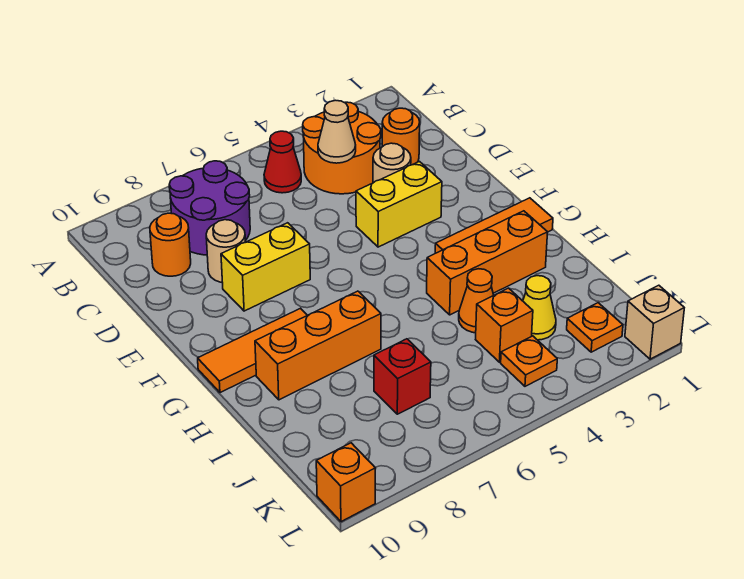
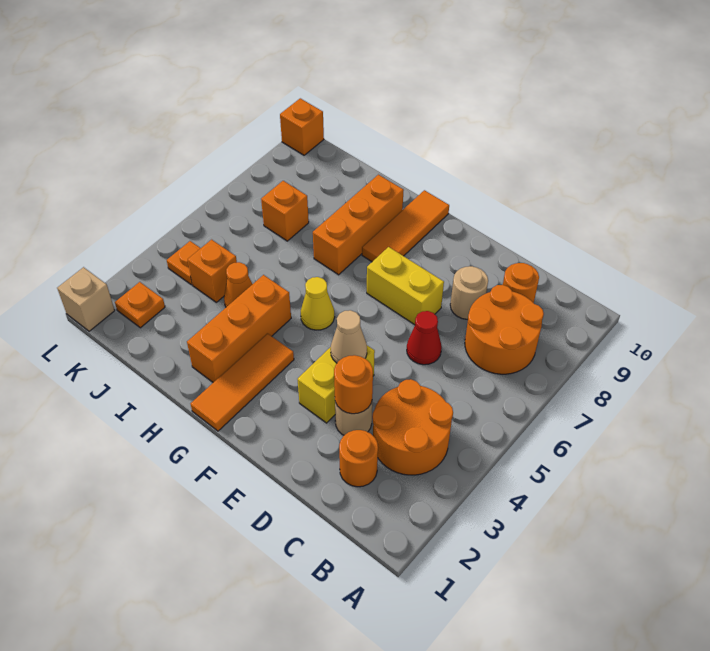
red 1x1 cone [264,131,301,193] -> red 1x1 cone moved to [407,311,442,365]
purple 2x2 round brick [169,161,250,255] -> orange 2x2 round brick [465,285,544,374]
tan 1x1 cone [318,100,356,163] -> tan 1x1 cone moved to [331,310,367,363]
none -> orange 1x1 round brick [334,355,373,414]
yellow 1x2 brick [221,223,310,311] -> yellow 1x2 brick turned to [367,247,444,325]
yellow 1x1 cone [523,276,556,340] -> yellow 1x1 cone moved to [301,277,335,330]
red 1x1 brick [374,339,431,414] -> orange 1x1 brick [261,181,309,241]

